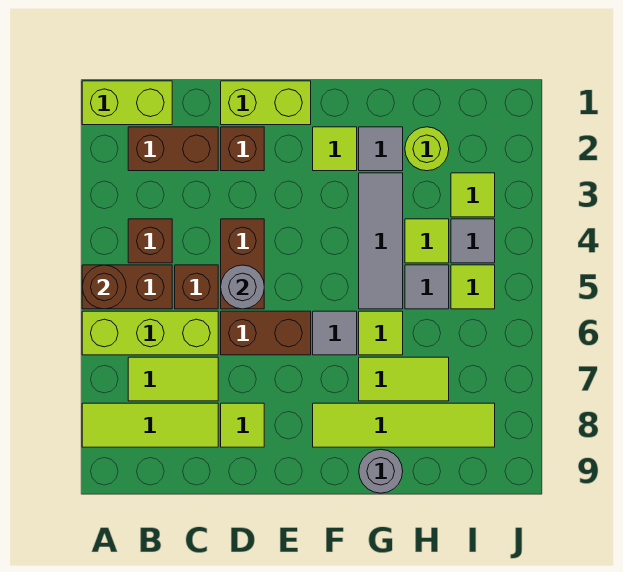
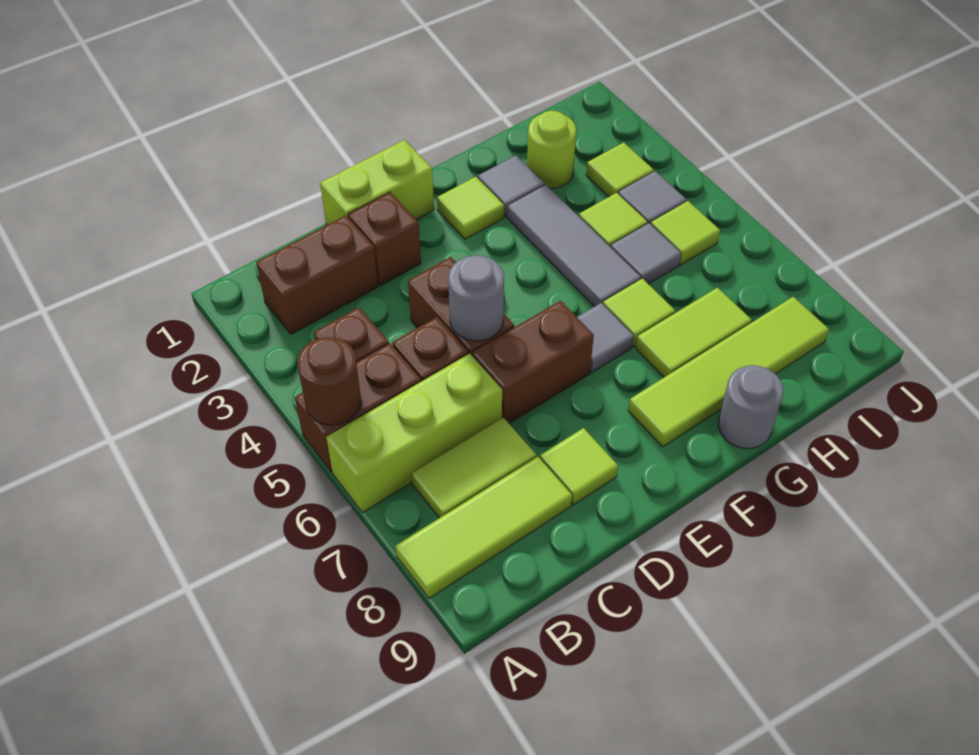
lime 1x2 brick [82,81,172,125] -> none

